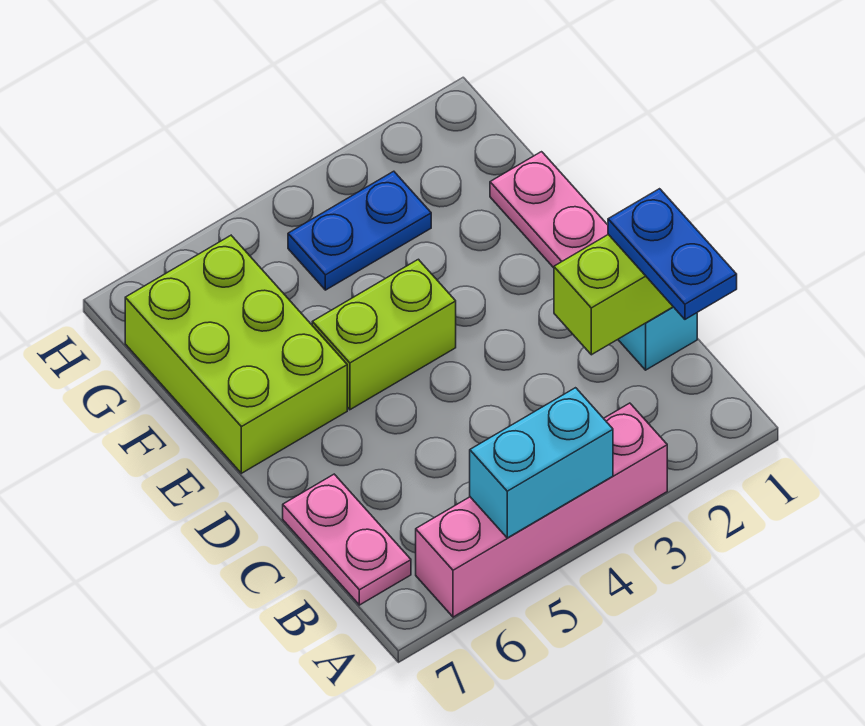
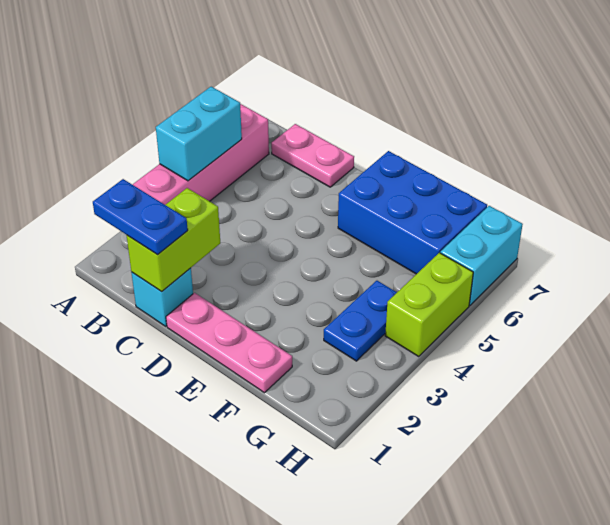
lime 1x2 brick [312,259,456,410] -> lime 1x2 brick moved to [385,253,473,357]
lime 2x3 brick [125,236,347,473] -> blue 2x3 brick [338,151,487,274]
none -> cyan 1x2 brick [440,206,523,305]

